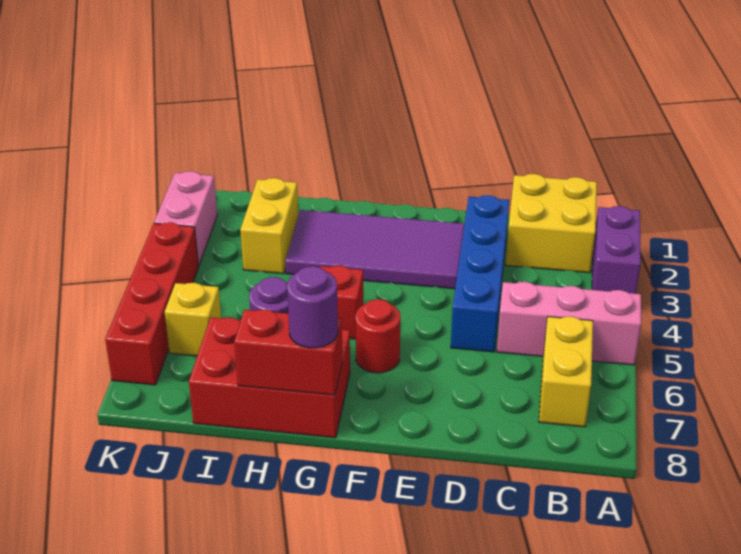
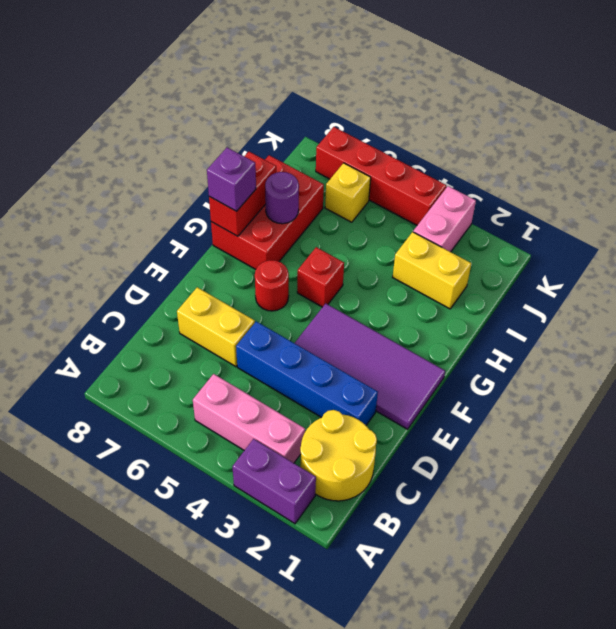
pink 1x3 brick [497,282,641,365] -> pink 1x3 brick turned to [193,374,305,463]
yellow 2x2 brick [506,174,597,273] -> yellow 2x2 round brick [300,410,377,501]
yellow 1x2 brick [539,316,593,427] -> yellow 1x2 brick moved to [177,287,255,367]
purple 2x4 tile [285,210,464,289] -> purple 2x4 tile turned to [295,304,445,429]
purple 1x1 round brick [287,266,338,348] -> purple 1x1 brick [207,147,256,211]
pink 1x2 brick [154,171,217,266] -> pink 1x2 brick turned to [413,186,476,252]

